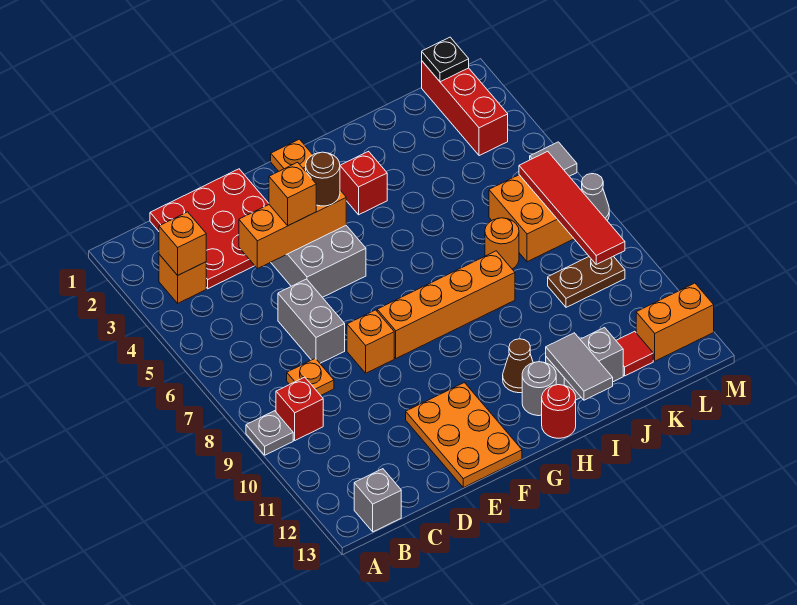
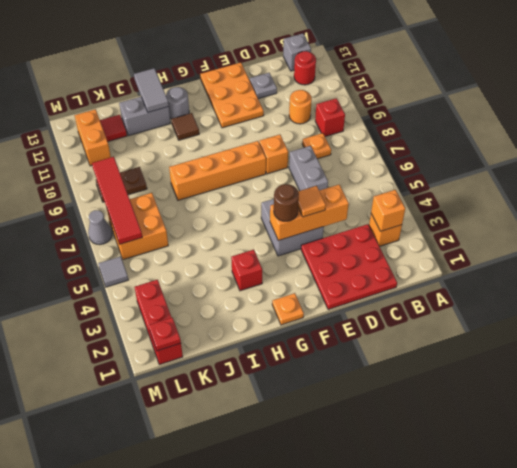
grey 1x1 plate [246,411,293,455] -> grey 1x1 plate moved to [250,73,277,99]
orange 1x1 brick [269,162,316,226] -> orange 1x1 tile [298,186,326,217]
brown 1x1 cone [503,339,533,393] -> brown 1x1 tile [172,113,199,140]
red 1x1 round brick [542,385,576,438] -> red 1x1 round brick moved to [294,51,316,85]
orange 1x1 round brick [485,218,519,269] -> orange 1x1 round brick moved to [289,90,312,124]
black 1x1 plate [422,37,469,82] -> red 1x1 plate [149,318,181,351]
orange 1x2 brick [636,283,714,361] -> orange 1x2 brick turned to [74,109,111,166]

